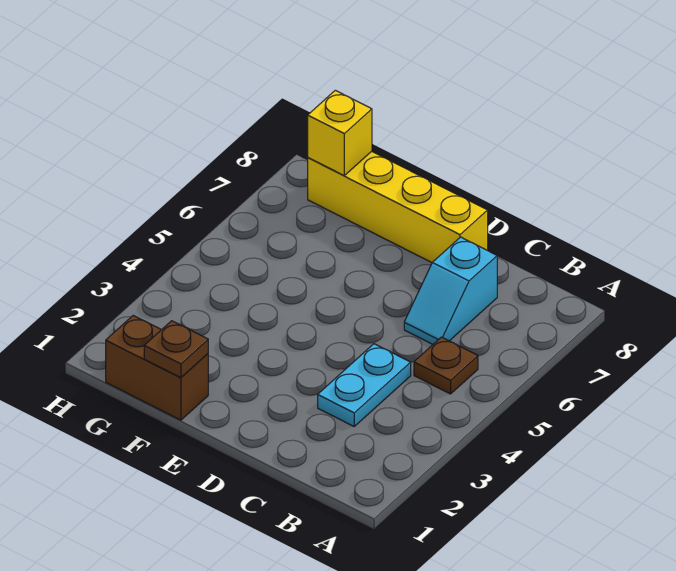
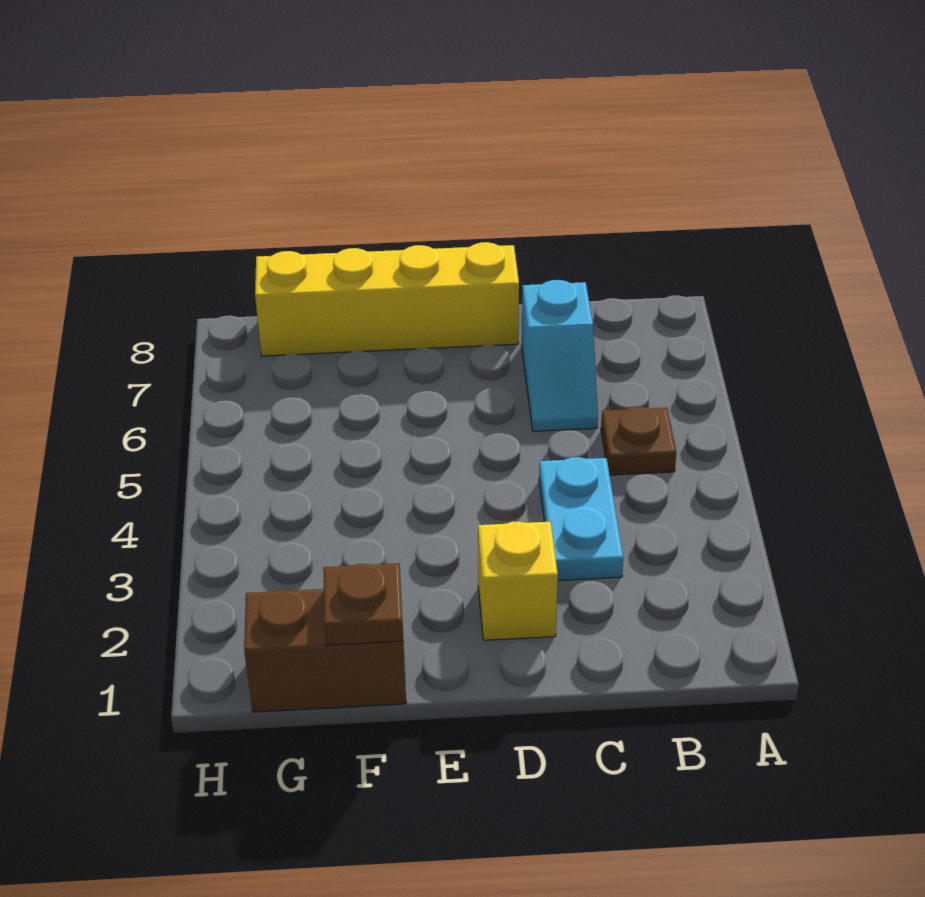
yellow 1x1 brick [308,90,372,176] -> yellow 1x1 brick moved to [478,521,558,640]

